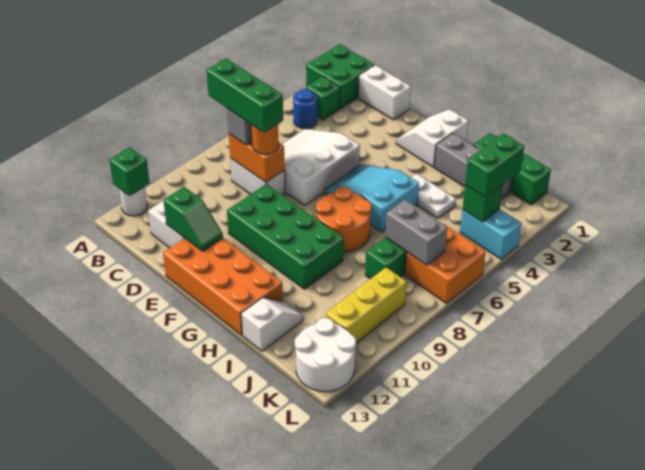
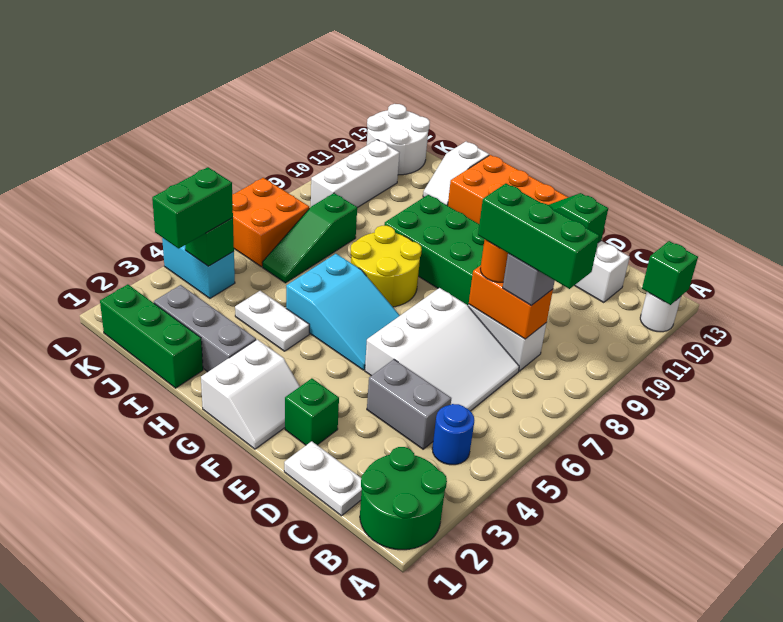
green 2x2 brick [306,44,374,109] -> green 2x2 round brick [360,447,447,550]
green 1x1 brick [306,76,340,120] -> green 1x1 brick moved to [285,378,339,445]
white 1x2 brick [358,65,411,120] -> white 1x2 plate [284,441,362,516]
orange 2x2 round brick [316,187,372,252] -> yellow 2x2 round brick [351,226,422,307]
grey 1x2 brick [385,200,447,265] -> grey 1x2 brick moved to [367,359,451,449]
yellow 1x3 brick [326,267,407,343] -> white 1x3 brick [311,140,399,208]

